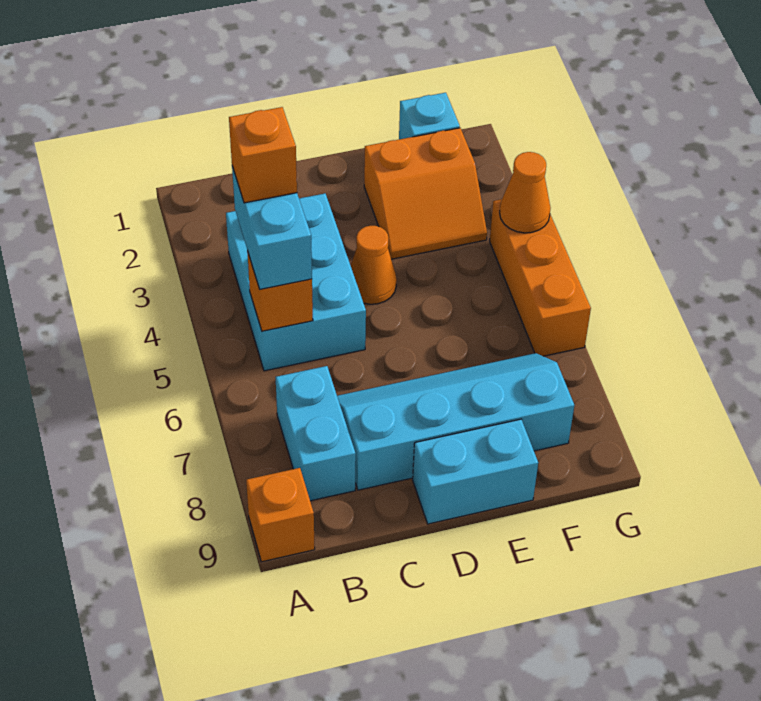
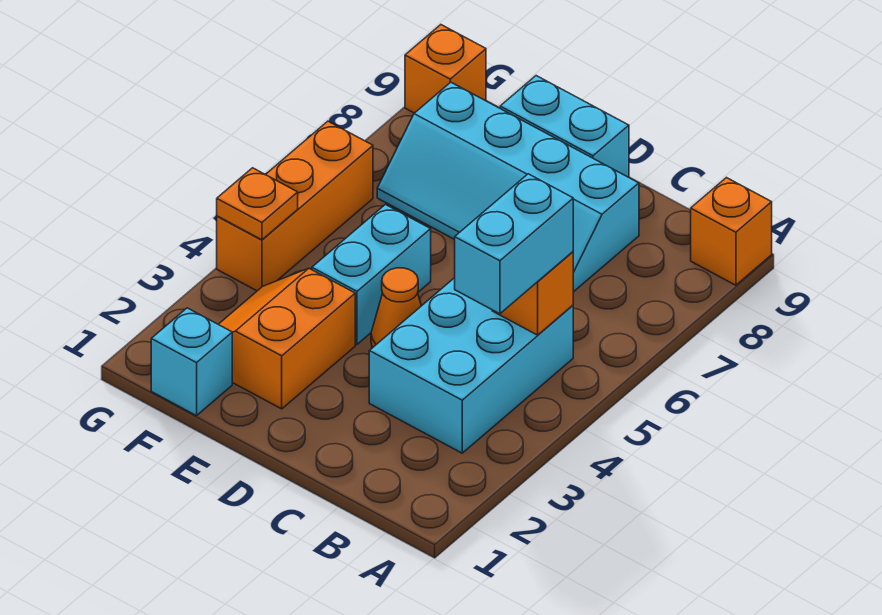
orange 1x1 brick [229,107,297,203] -> orange 1x1 brick moved to [405,25,486,113]
cyan 1x2 brick [276,366,356,501] -> cyan 1x2 brick moved to [312,205,431,344]
orange 2x2 slope [364,128,487,259] -> orange 2x2 slope turned to [218,269,355,409]
orange 1x1 cone [500,152,550,233] -> orange 1x1 plate [217,168,298,240]

